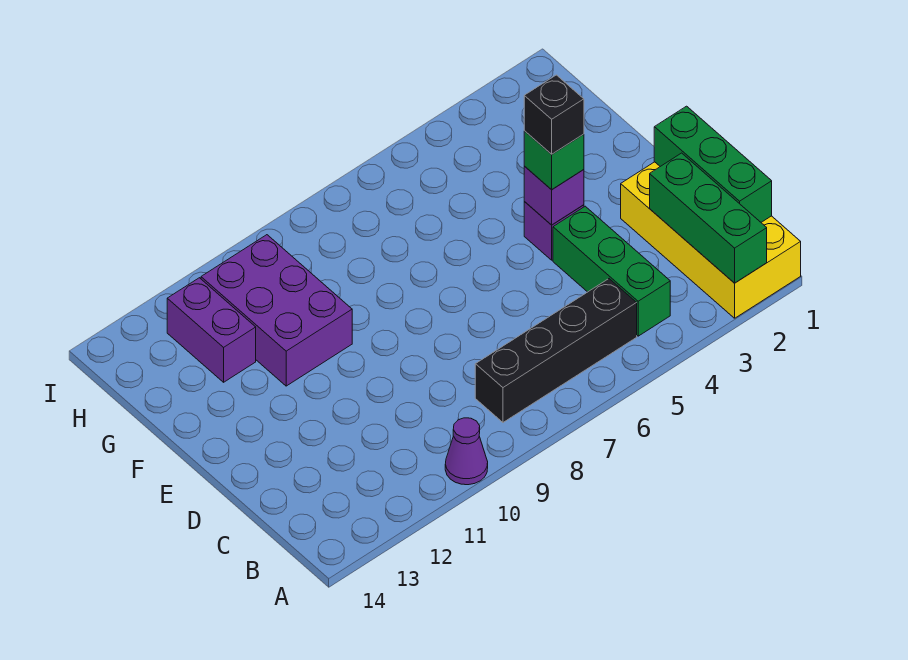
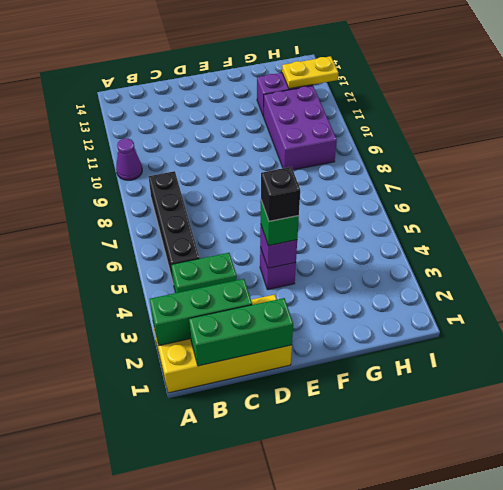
green 1x3 brick [553,206,670,336] -> green 1x2 brick [171,253,237,293]
purple 2x3 brick [201,235,352,386] -> purple 2x3 brick turned to [263,86,337,170]
none -> yellow 1x2 plate [282,56,339,89]

